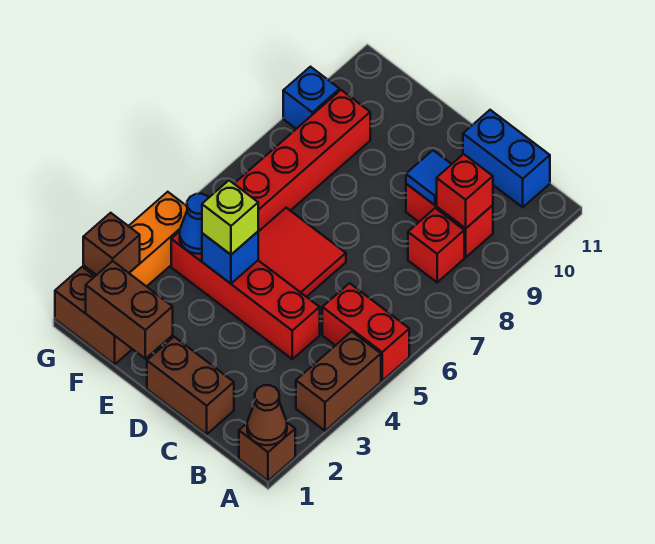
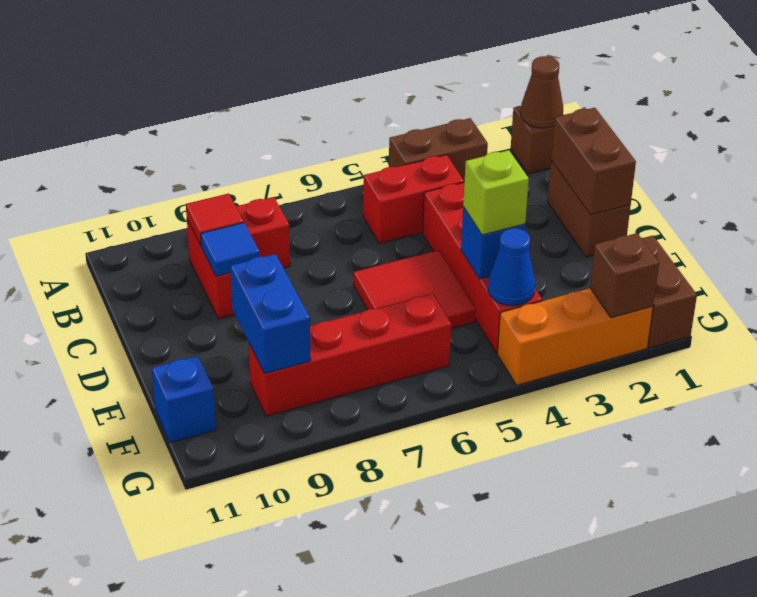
red 1x2 brick [322,283,409,381] -> red 1x2 brick turned to [363,155,464,243]
red 1x1 brick [437,154,493,228] -> red 1x1 tile [186,193,244,245]
blue 1x2 brick [463,110,550,207] -> blue 1x2 brick moved to [230,254,311,373]
brown 1x2 brick [86,261,173,359] -> brown 1x2 brick moved to [551,108,636,215]
blue 1x1 brick [283,67,340,129] -> blue 1x1 brick moved to [152,356,216,443]

